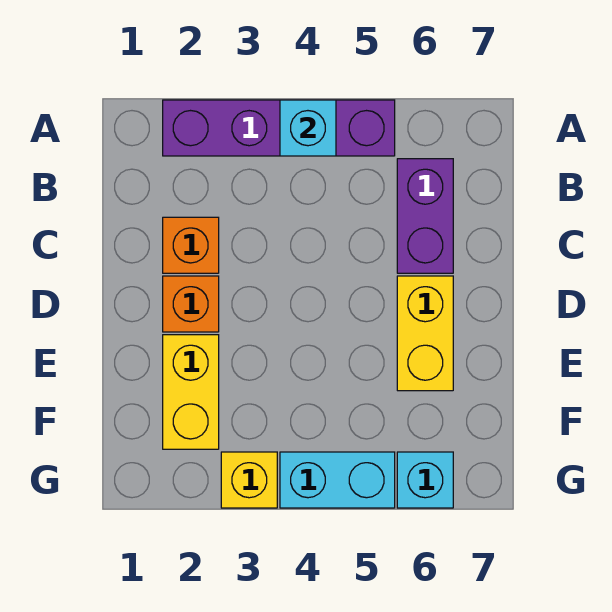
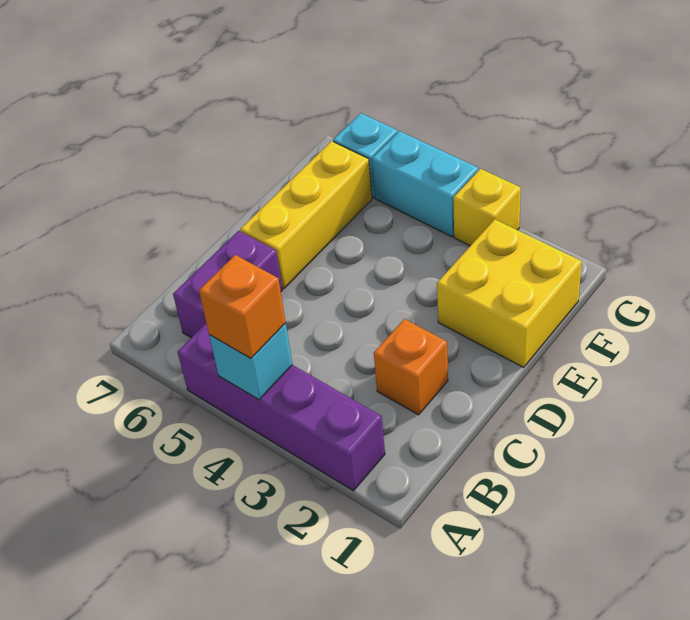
orange 1x1 brick [163,276,219,332] -> orange 1x1 brick moved to [199,255,286,359]
yellow 1x2 brick [397,276,453,391] -> yellow 1x3 brick [240,141,372,288]
yellow 1x2 brick [163,335,219,449] -> yellow 2x2 brick [437,219,582,367]

